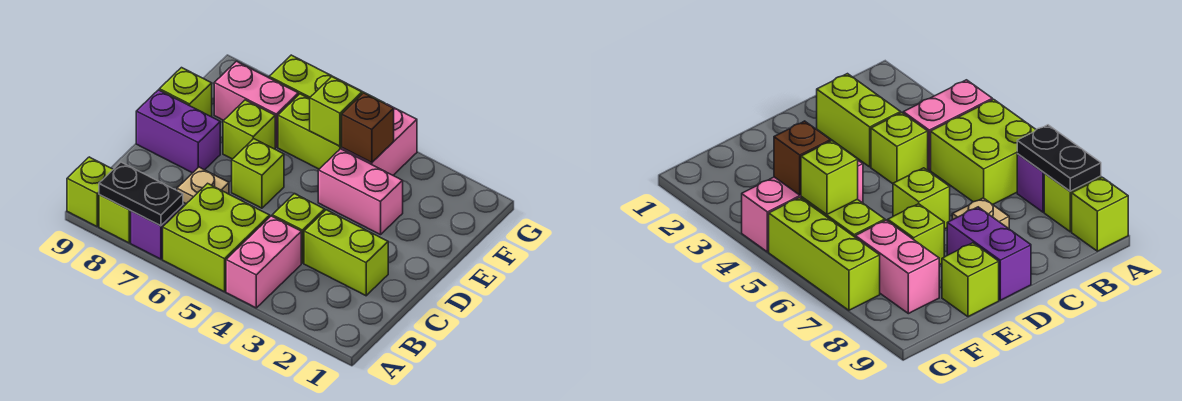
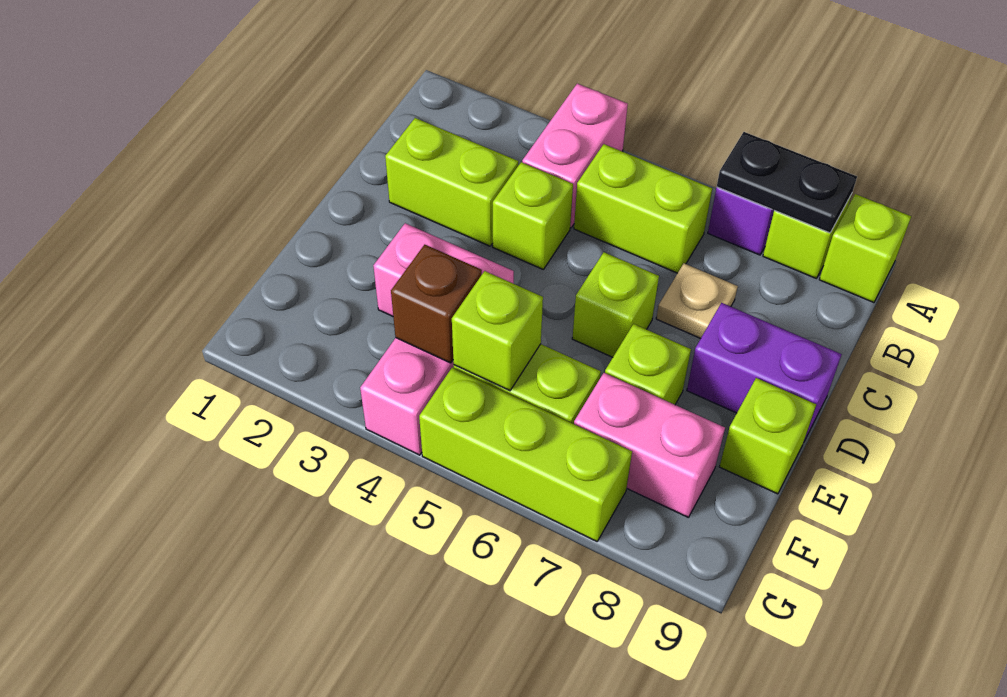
lime 2x2 brick [163,183,270,292] -> lime 1x2 brick [574,144,712,273]

